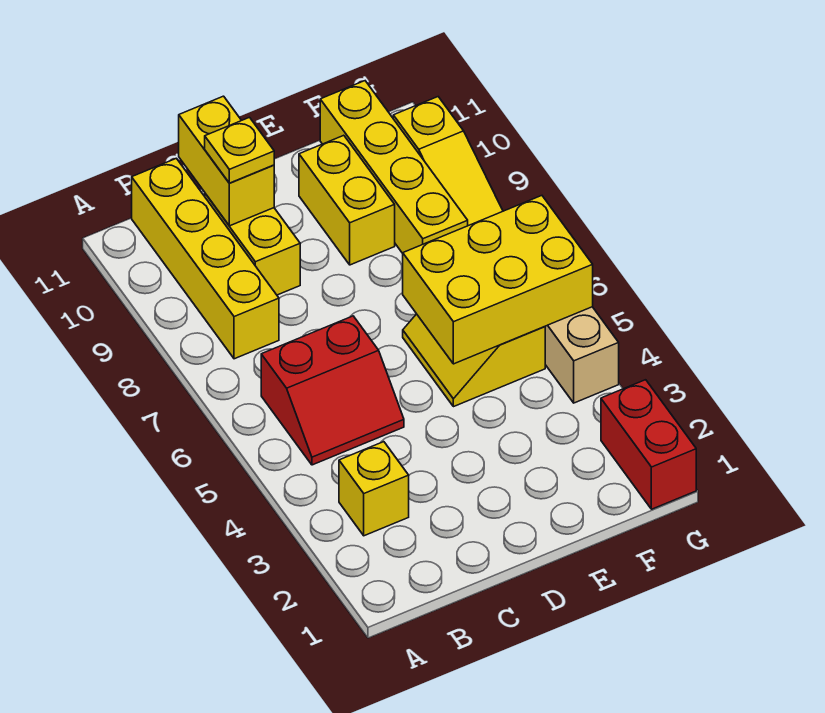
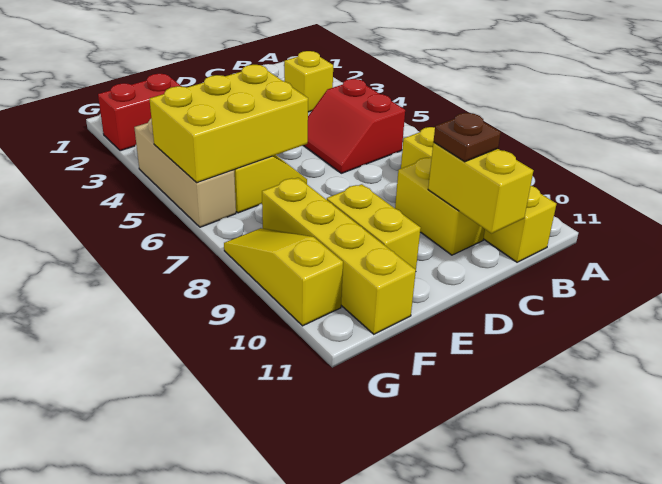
red 2x2 slope [261,316,404,465] -> red 2x2 slope turned to [304,79,405,173]
yellow 1x1 plate [205,117,274,183] -> brown 1x1 plate [433,113,501,162]
red 1x2 brick [601,380,696,509] -> red 1x2 brick turned to [98,74,182,151]

